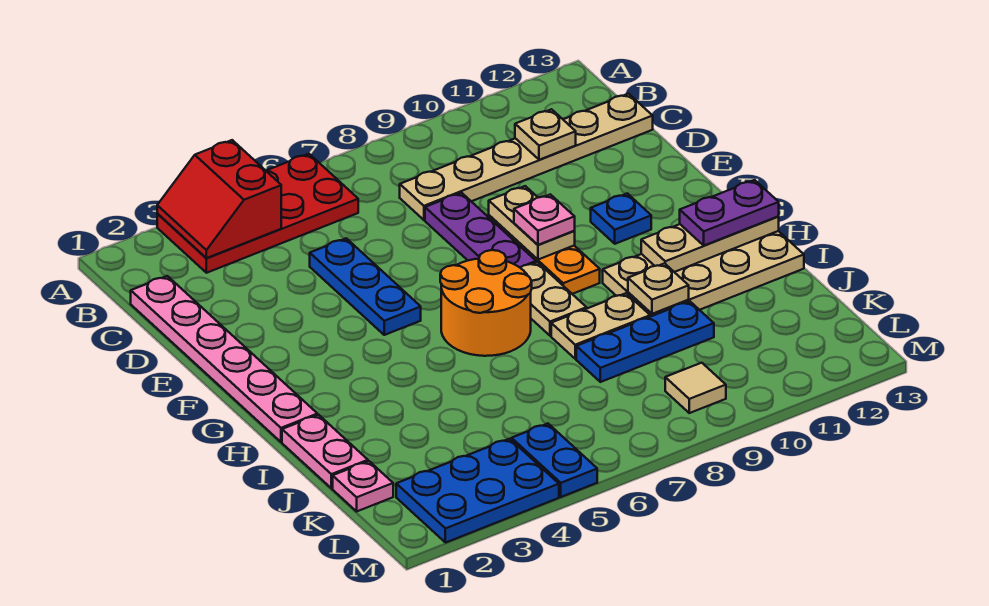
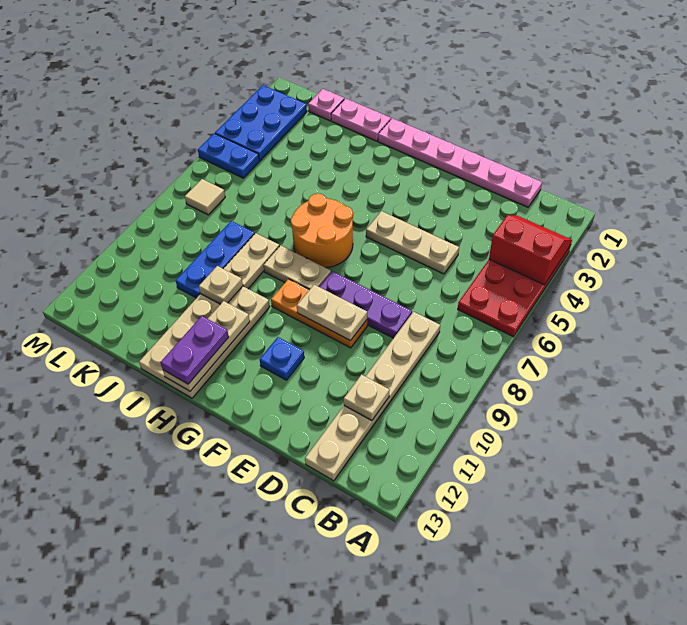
blue 1x3 plate [310,238,421,335] -> tan 1x3 plate [366,211,459,274]
pink 1x1 plate [514,194,575,245] -> none
tan 1x1 tile [665,363,726,413] -> tan 1x1 tile moved to [185,179,225,215]

